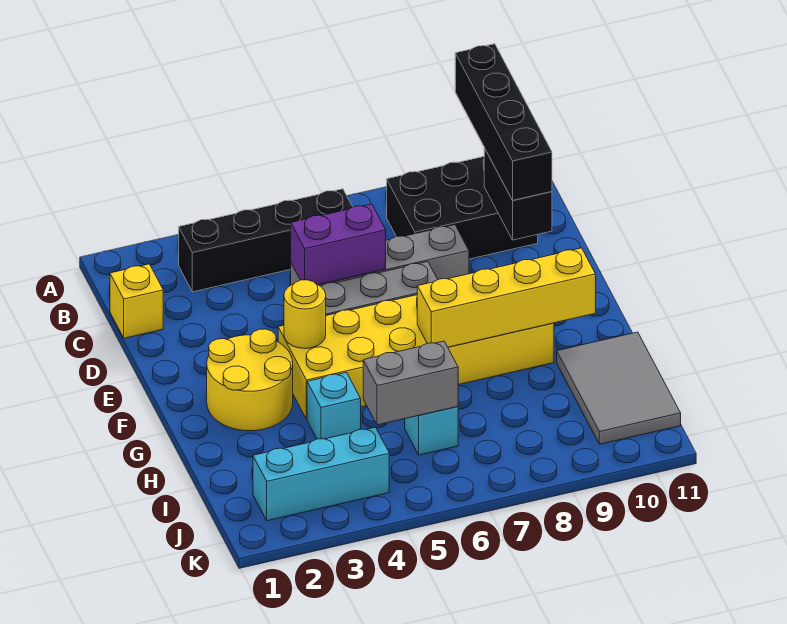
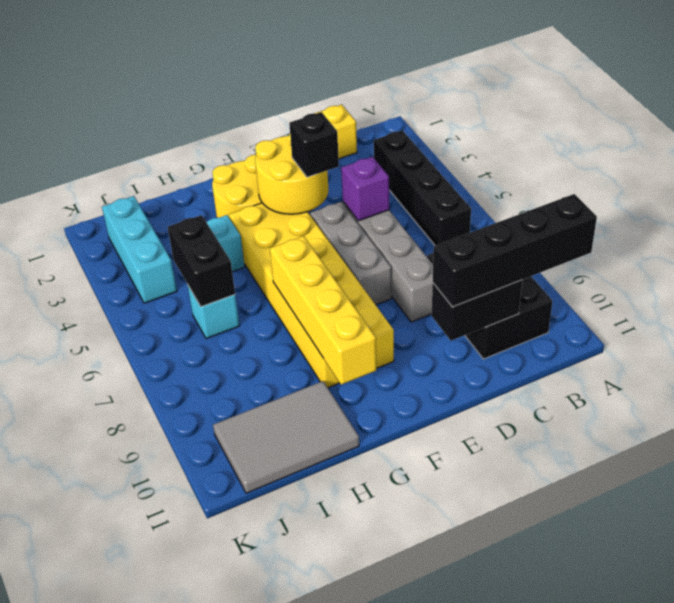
purple 1x2 brick [291,204,386,285] -> purple 1x1 brick [341,157,389,221]
none -> black 1x1 brick [289,112,339,177]
yellow 1x1 round brick [284,280,326,349] -> yellow 2x2 round brick [255,134,329,214]
grey 1x2 brick [363,341,458,425] -> black 1x2 brick [168,215,235,307]

